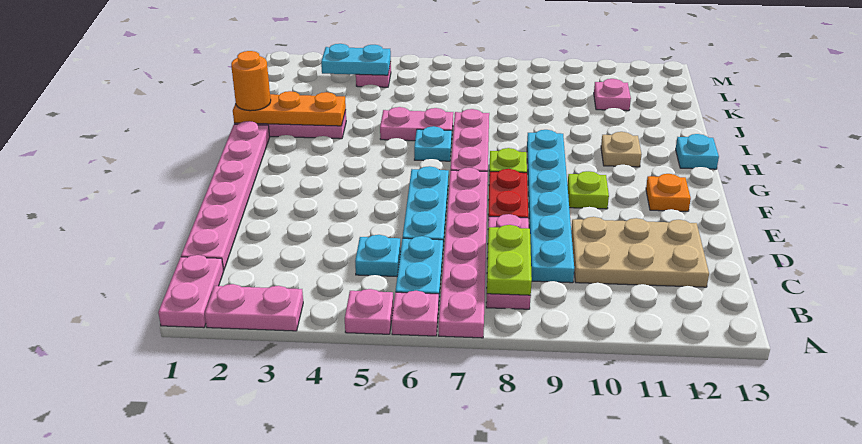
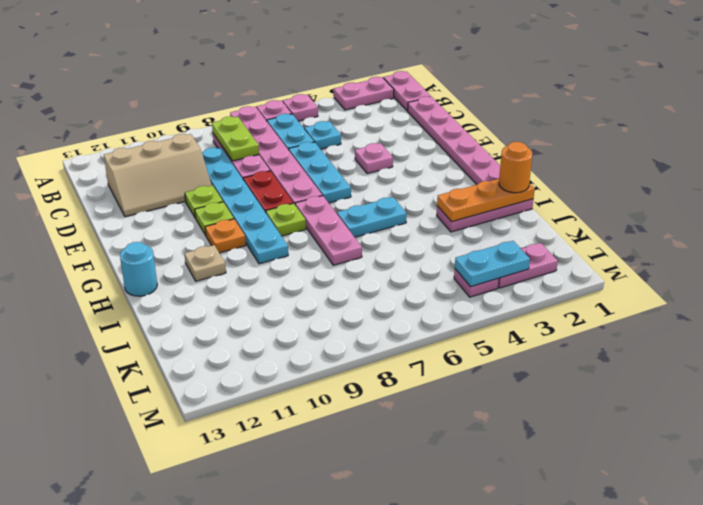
tan 2x3 plate [571,217,709,287] -> tan 2x3 slope [104,134,212,217]
none -> lime 1x1 plate [185,185,223,218]
orange 1x1 plate [646,174,691,211] -> orange 1x1 plate moved to [205,219,246,253]
cyan 1x1 plate [414,126,452,161] -> cyan 1x2 plate [337,197,407,237]
cyan 1x1 plate [676,134,719,169] -> cyan 1x1 round brick [120,242,157,296]
pink 1x2 plate [380,107,453,141] -> pink 1x2 plate moved to [498,243,558,288]
pink 1x1 plate [594,79,631,111] -> pink 1x1 plate moved to [355,143,393,174]

